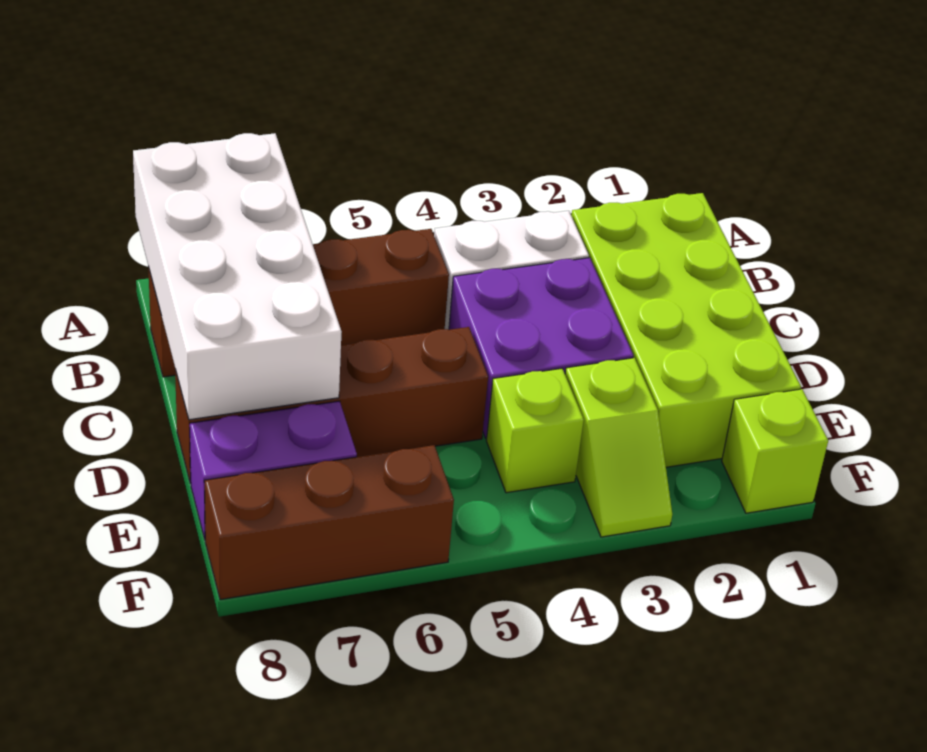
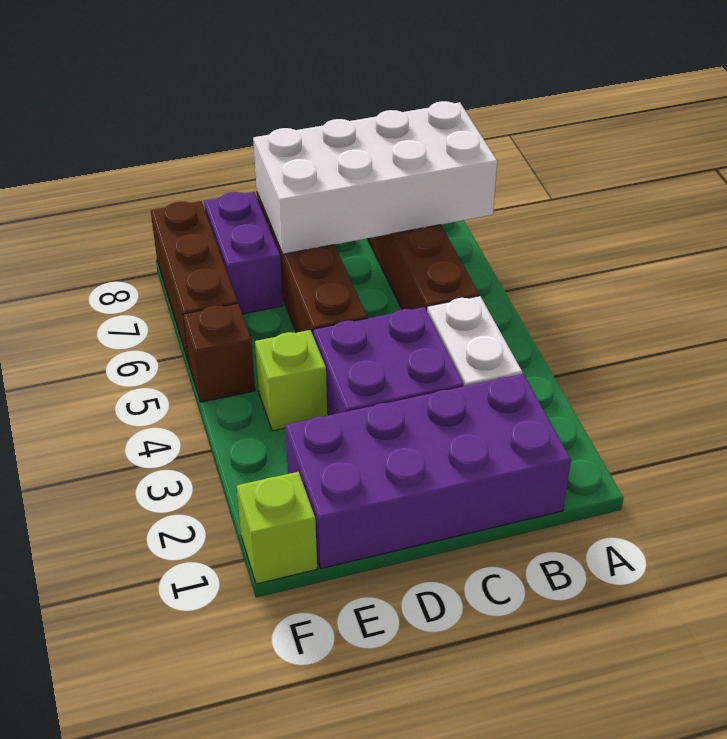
lime 2x4 brick [571,193,801,467] -> purple 2x4 brick [285,374,571,568]
lime 1x2 slope [565,358,672,537] -> none
none -> brown 1x1 brick [183,304,255,402]

